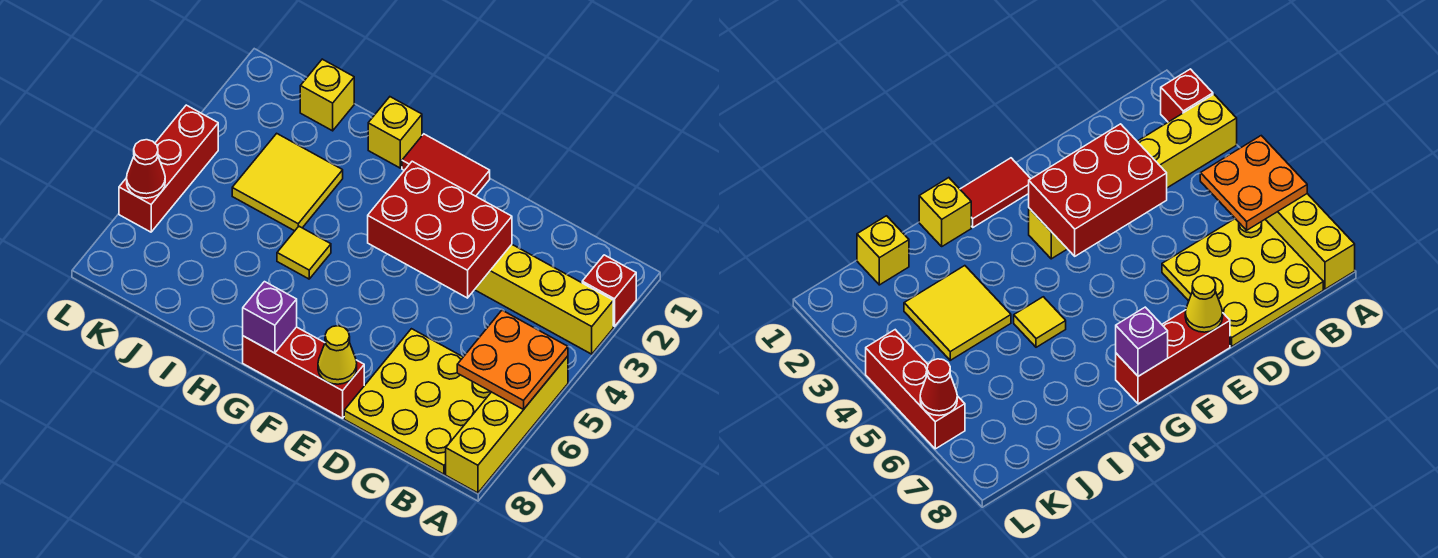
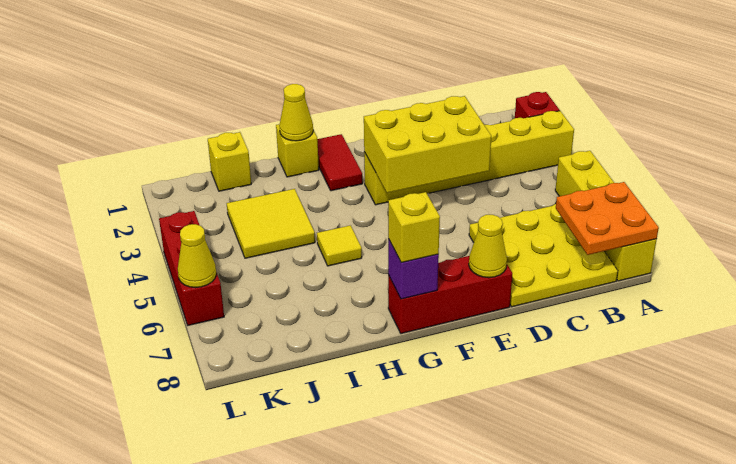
orange 2x2 plate [457,310,568,409] -> orange 2x2 plate moved to [556,182,659,255]
red 2x3 brick [368,161,512,298] -> yellow 2x3 brick [364,96,491,193]
red 1x2 tile [402,134,490,196] -> red 1x2 tile turned to [317,134,363,191]
none -> yellow 1x1 brick [388,192,440,262]
none -> yellow 1x1 cone [279,84,313,141]
red 1x1 cone [127,140,165,198] -> yellow 1x1 cone [178,224,216,288]

